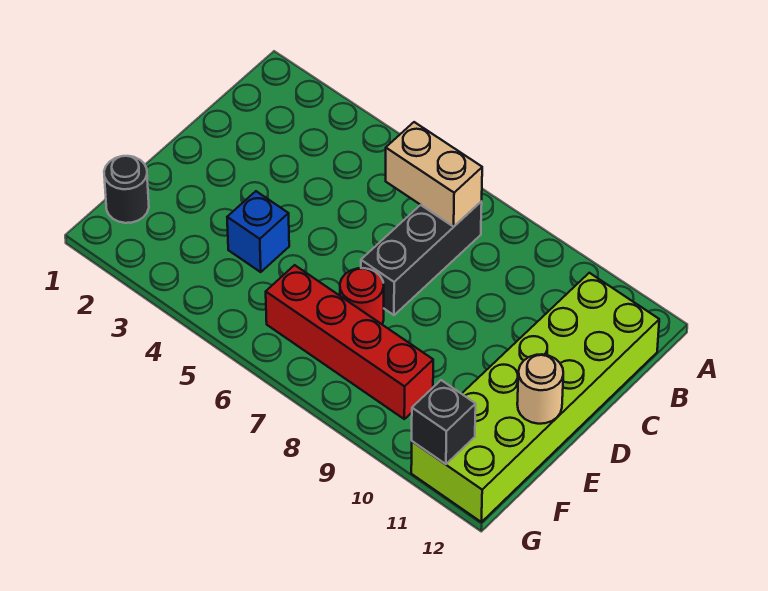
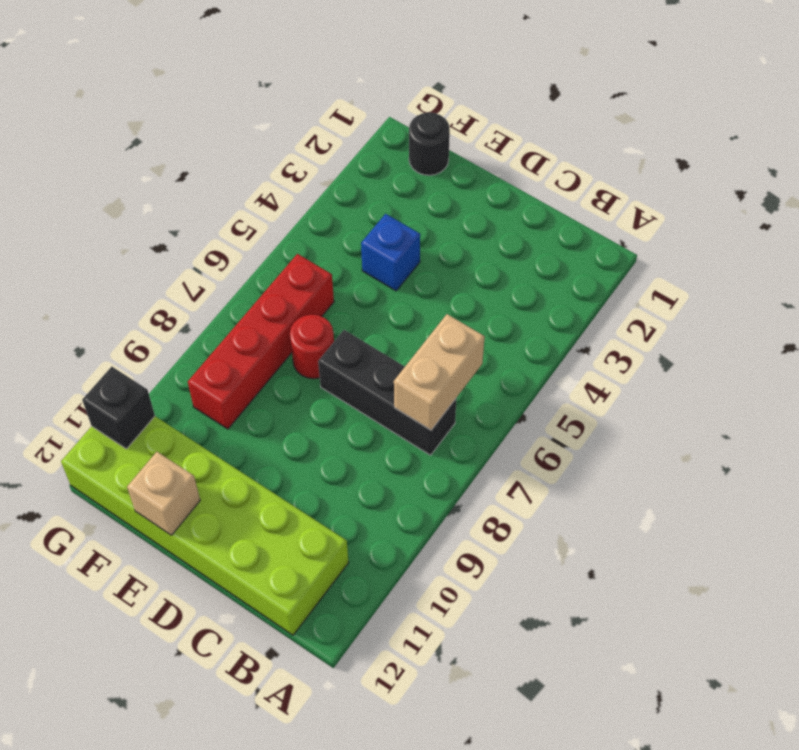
tan 1x1 round brick [517,354,563,424] -> tan 1x1 brick [127,452,200,535]

